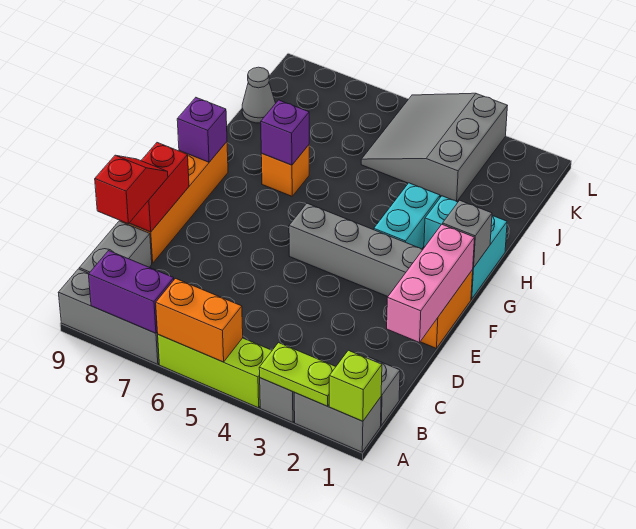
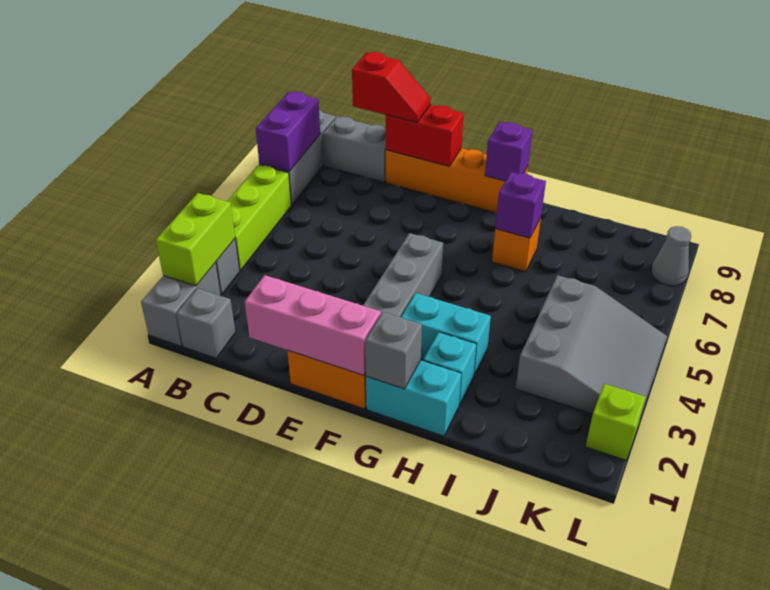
lime 1x1 brick [329,350,382,421] -> lime 1x1 brick moved to [586,384,646,460]
lime 1x2 plate [259,343,336,406] -> lime 1x2 brick [156,193,235,286]
orange 1x2 brick [156,279,243,362] -> none
grey 3x3 slope [361,93,507,201] -> grey 3x3 slope turned to [516,275,667,421]
grey 1x1 cone [242,67,276,123] -> grey 1x1 cone moved to [651,226,691,286]

